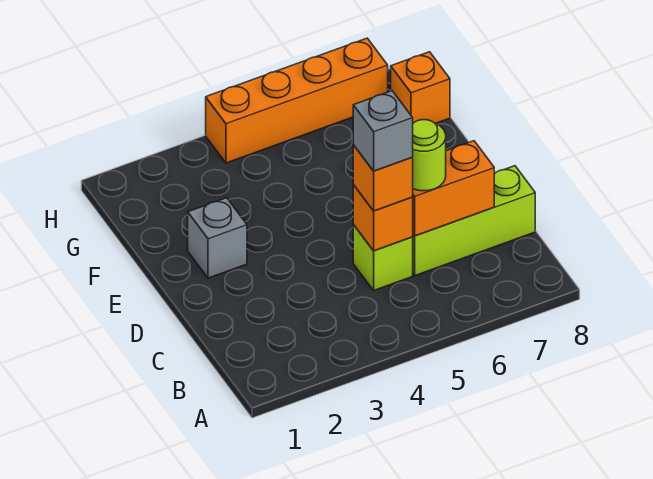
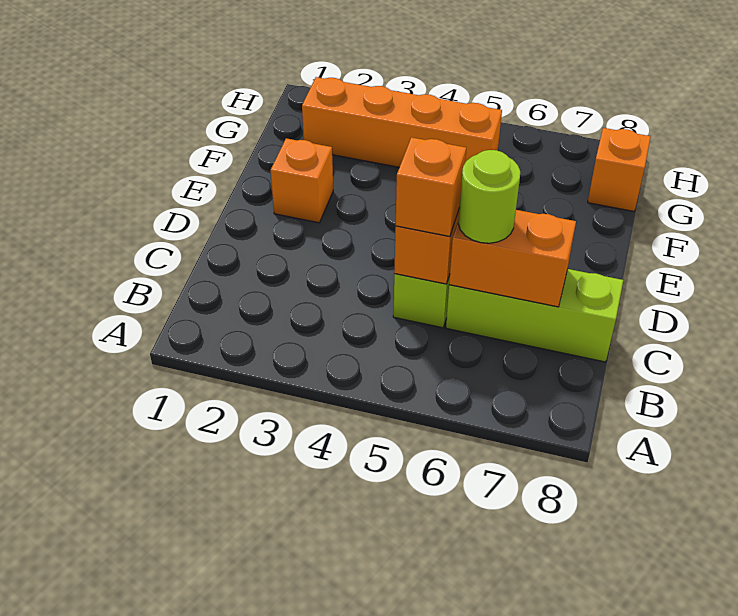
grey 1x1 brick [353,91,413,171] -> none
grey 1x1 brick [188,198,247,278] -> orange 1x1 brick [271,138,333,223]
orange 1x4 brick [206,38,388,163] -> orange 1x4 brick moved to [302,77,502,167]

